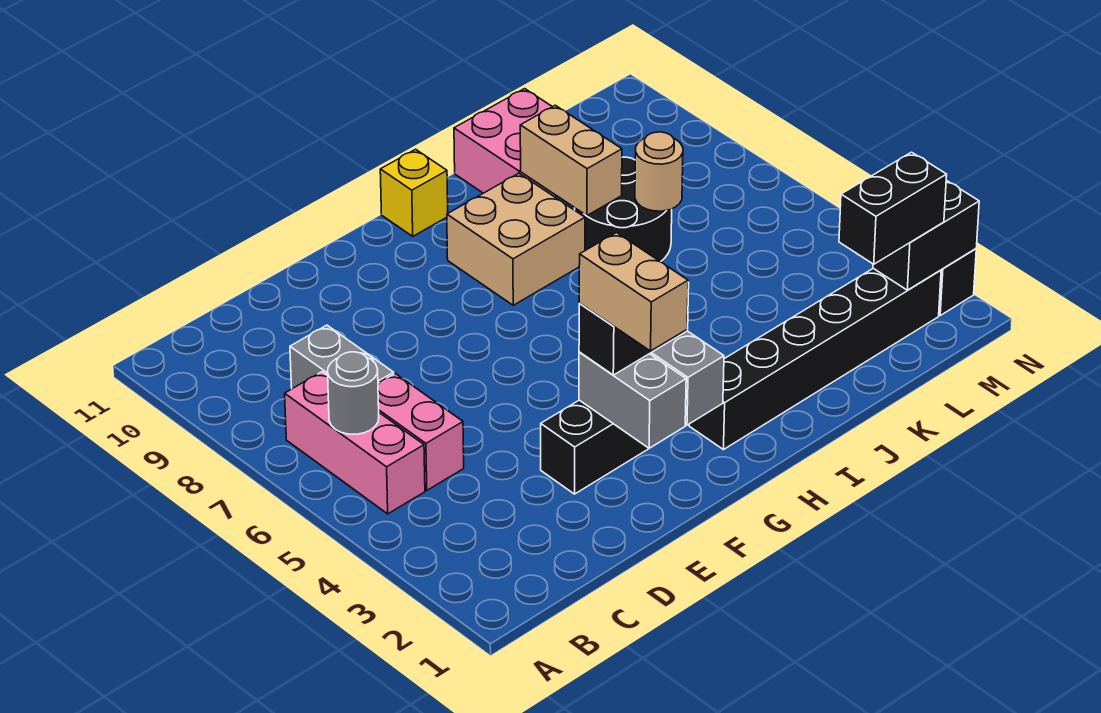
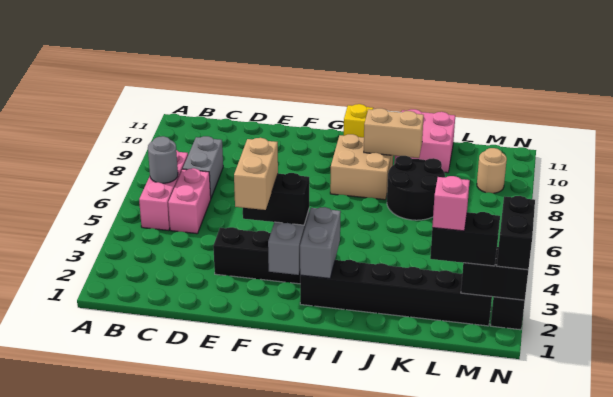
grey 1x2 brick [579,352,686,448] -> grey 1x2 brick moved to [300,207,341,278]
tan 1x2 brick [520,105,622,216] -> tan 1x2 brick turned to [364,108,424,158]
tan 1x1 round brick [635,132,683,211] -> tan 1x1 round brick moved to [477,148,507,193]
none -> pink 1x1 brick [432,176,470,231]
none -> black 1x2 brick [497,196,535,270]

